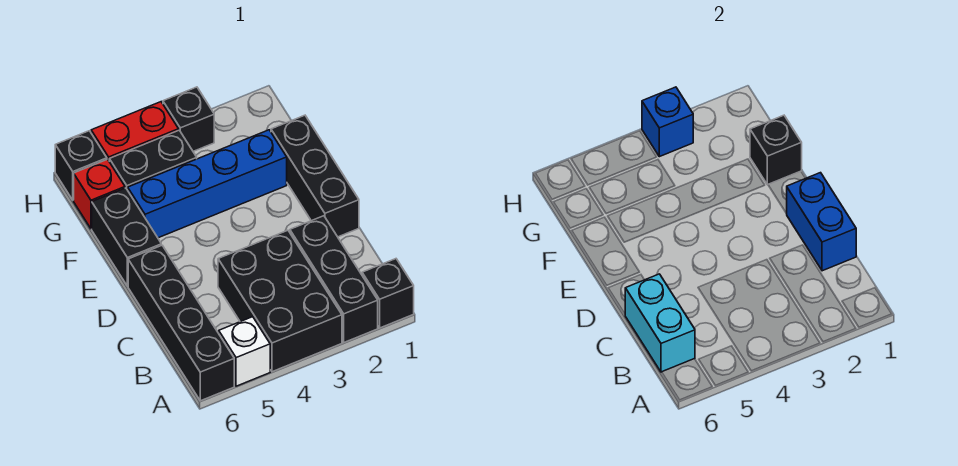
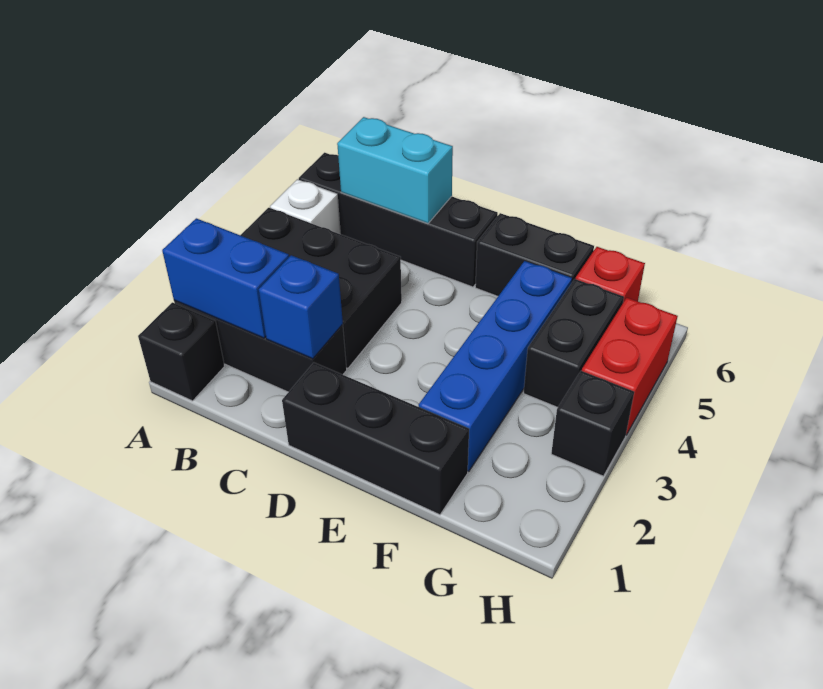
blue 1x2 brick [786,173,856,271] -> blue 1x2 brick moved to [162,218,289,338]
black 1x1 brick [750,115,802,185] -> none
blue 1x1 brick [642,87,693,157] -> blue 1x1 brick moved to [259,255,343,359]
black 1x1 brick [55,131,107,200] -> none

